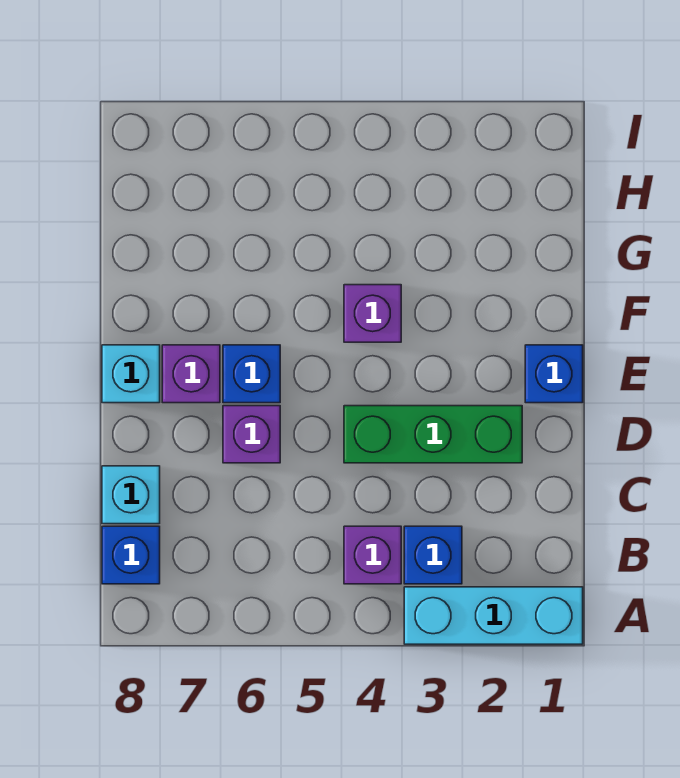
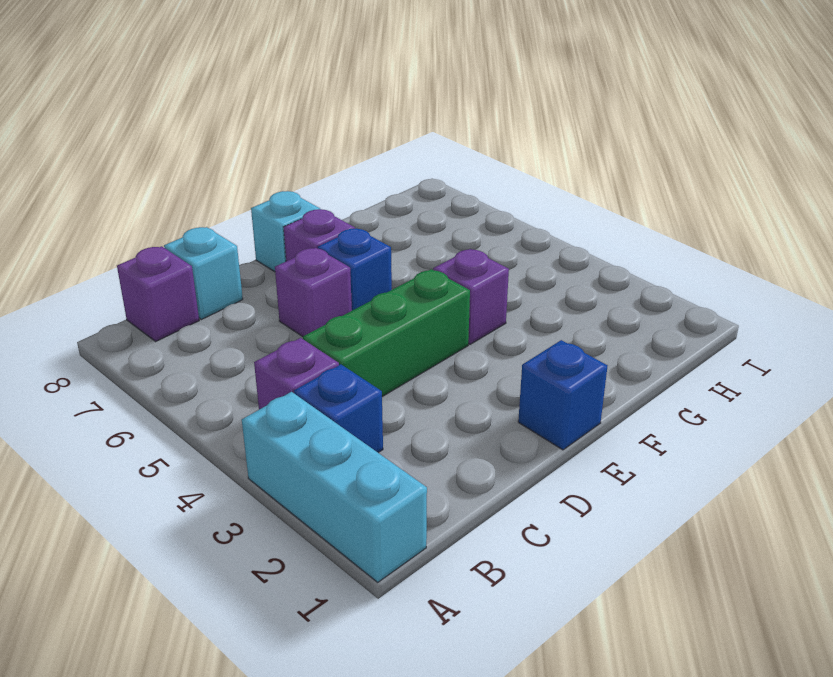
blue 1x1 brick [102,526,160,584] -> purple 1x1 brick [117,246,199,341]
green 1x3 brick [344,406,522,463] -> green 1x3 brick turned to [303,269,470,397]

